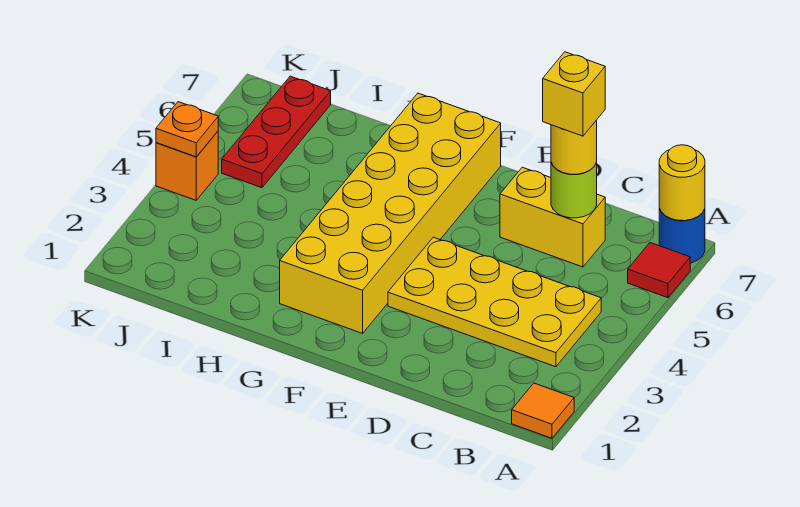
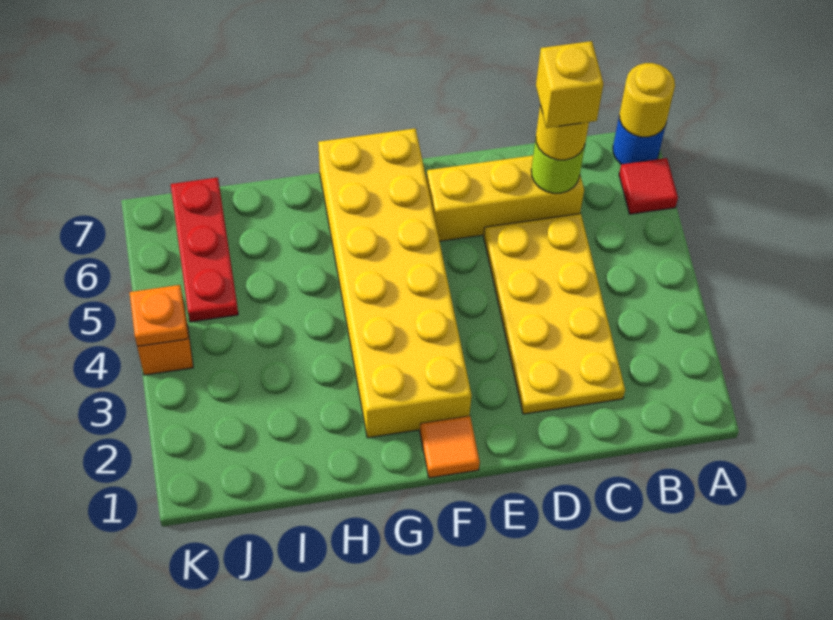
orange 1x1 tile [512,383,574,438] -> orange 1x1 tile moved to [420,416,480,478]
yellow 2x4 plate [388,237,601,367] -> yellow 2x4 plate turned to [484,214,625,414]
yellow 1x2 brick [500,167,605,267] -> yellow 1x3 brick [427,155,584,241]

